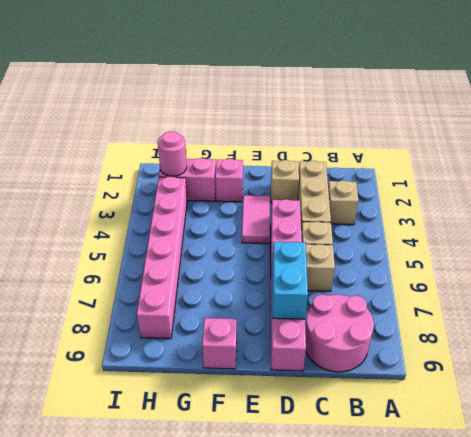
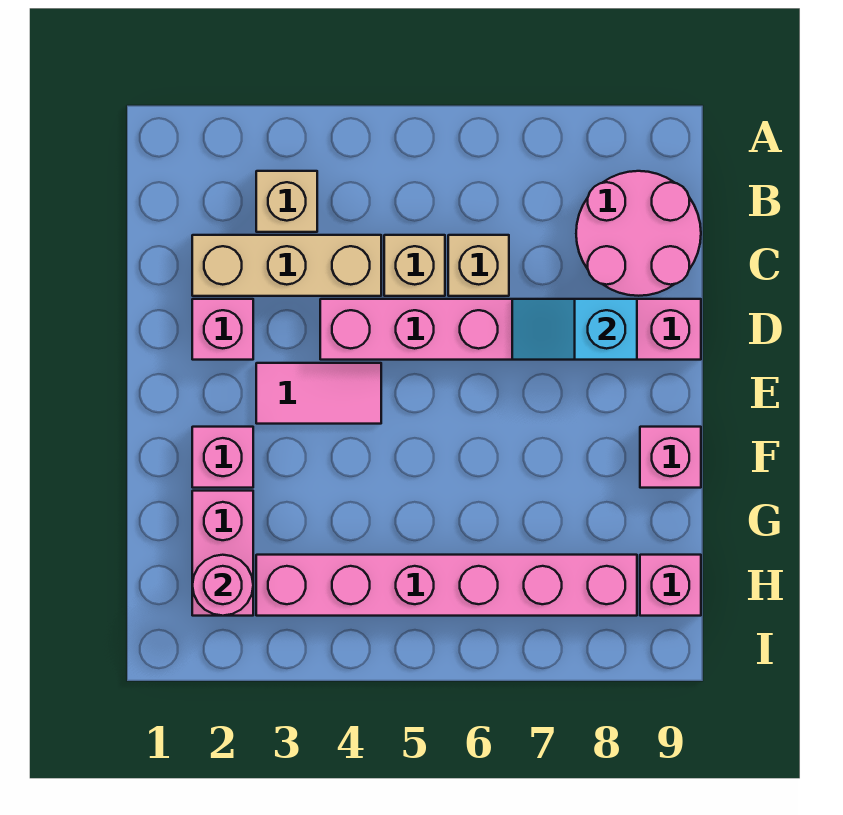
tan 1x1 brick [271,160,299,203] -> pink 1x1 brick [192,299,253,360]
cyan 1x2 brick [272,242,308,319] -> cyan 1x2 slope [512,299,637,360]
none -> pink 1x1 brick [640,555,701,616]

